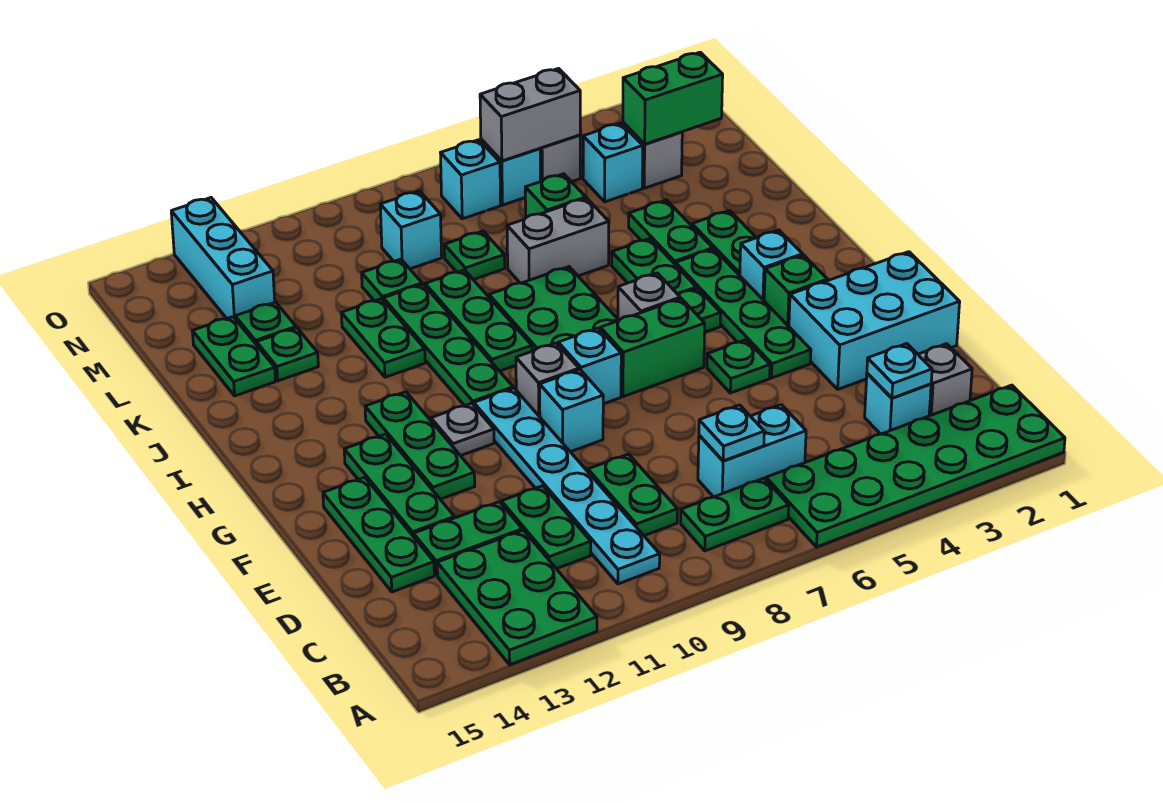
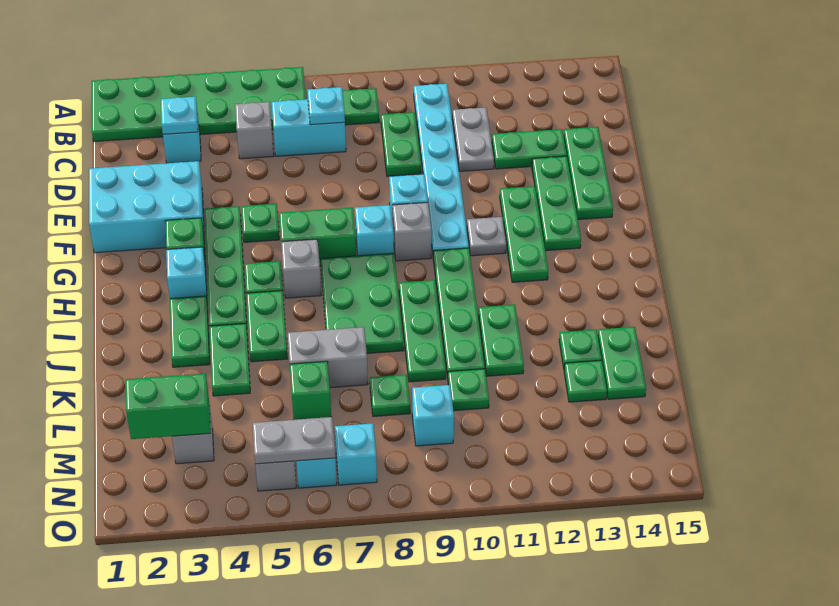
green 2x3 plate [437,530,597,665] -> none
grey 1x1 brick [918,344,972,416] -> grey 1x1 brick moved to [235,102,274,159]
green 1x2 plate [501,486,591,569] -> grey 1x2 plate [452,107,494,171]
cyan 1x1 brick [583,123,643,202] -> none
cyan 1x3 brick [171,198,275,318] -> none
grey 1x2 brick [480,69,580,161] -> grey 1x2 plate [253,417,335,464]

